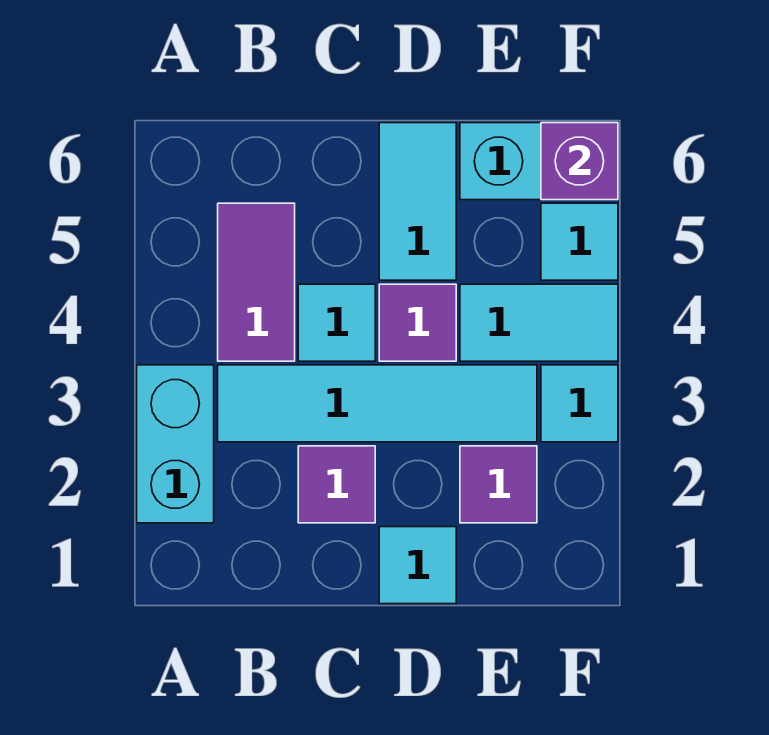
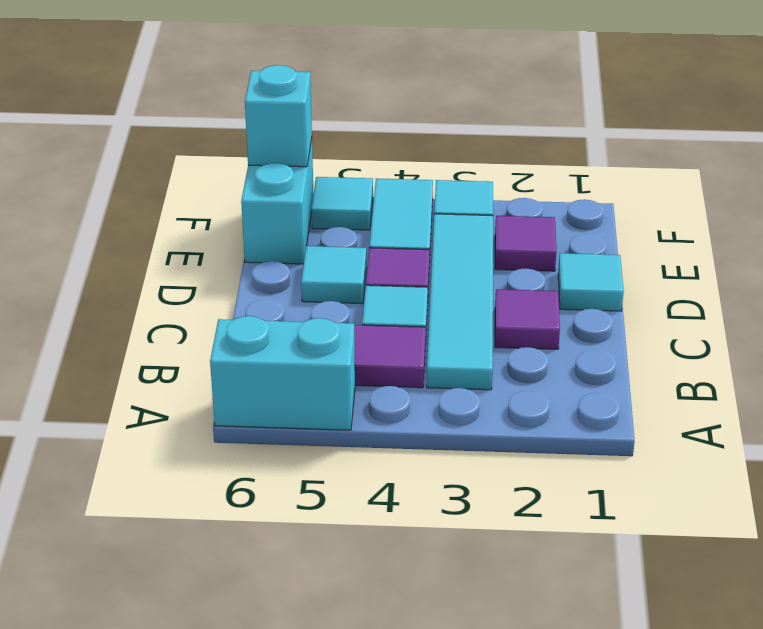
cyan 1x2 brick [137,365,214,523] -> cyan 1x2 brick moved to [210,316,355,430]
cyan 1x2 tile [379,123,456,280] -> cyan 1x1 tile [301,246,366,304]
purple 1x1 brick [541,123,618,200] -> cyan 1x1 brick [245,65,312,167]

